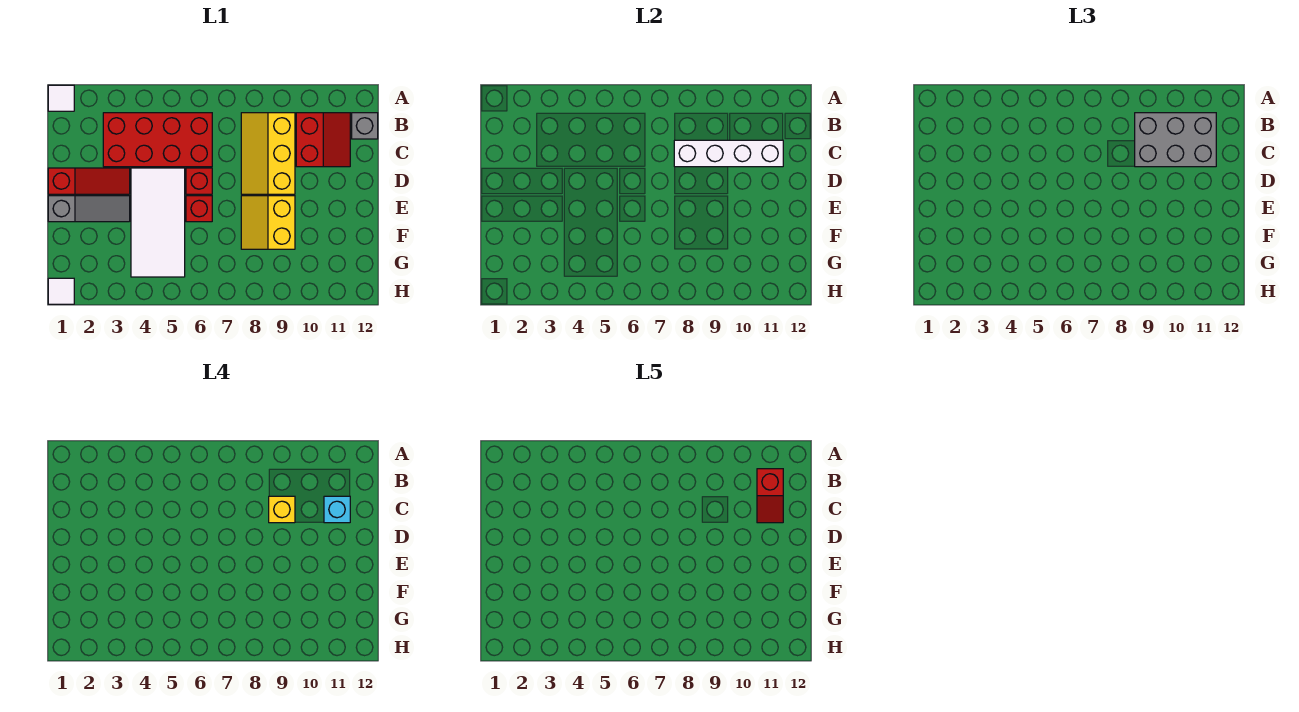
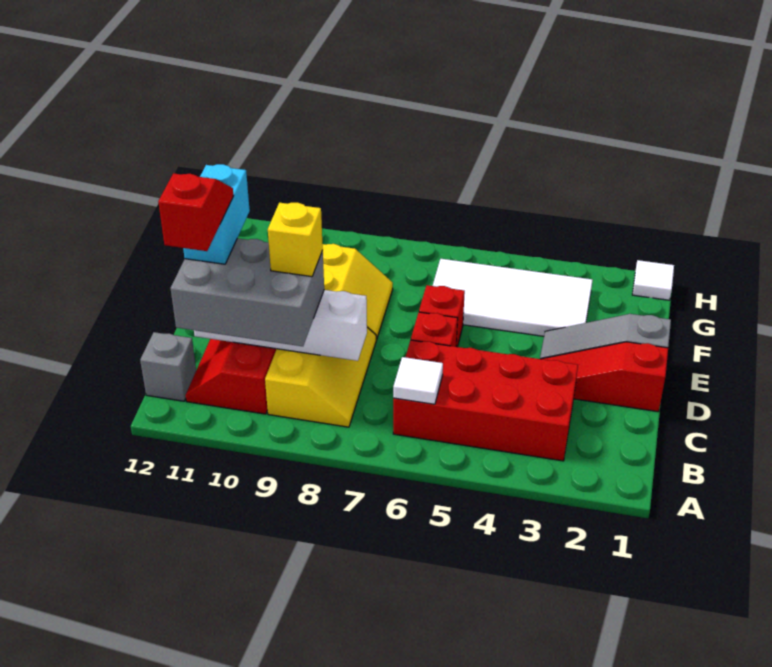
white 1x1 tile [48,85,74,111] -> white 1x1 tile moved to [393,357,443,404]
cyan 1x1 brick [324,496,350,523] -> cyan 1x2 brick [183,164,250,264]
white 2x4 tile [131,168,185,277] -> white 2x4 tile turned to [433,259,593,336]

